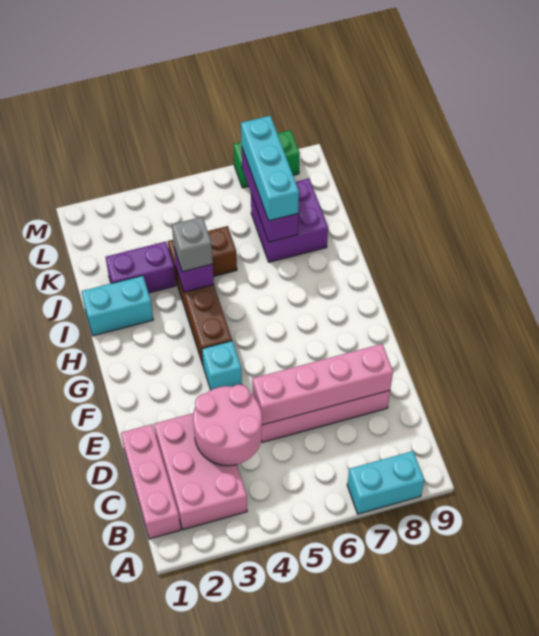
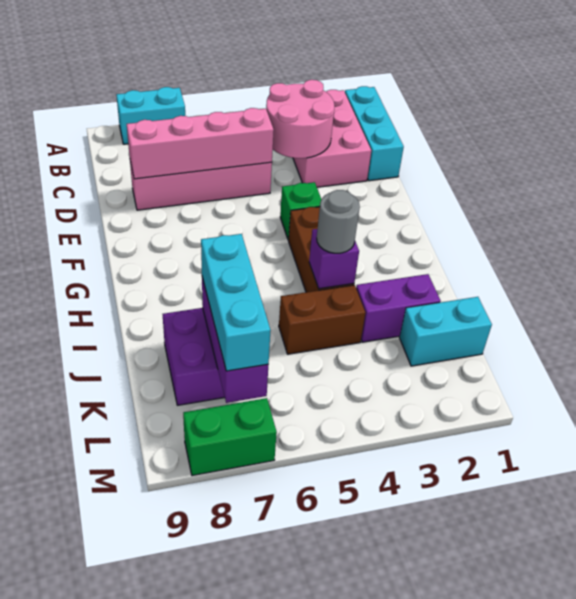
pink 1x3 brick [121,424,181,539] -> cyan 1x3 brick [345,86,404,181]
cyan 1x1 brick [202,341,242,390] -> green 1x1 brick [280,182,321,240]
cyan 1x2 brick [81,276,153,336] -> cyan 1x2 brick moved to [399,297,492,366]
grey 1x1 brick [172,217,213,272] -> grey 1x1 round brick [317,190,360,253]

